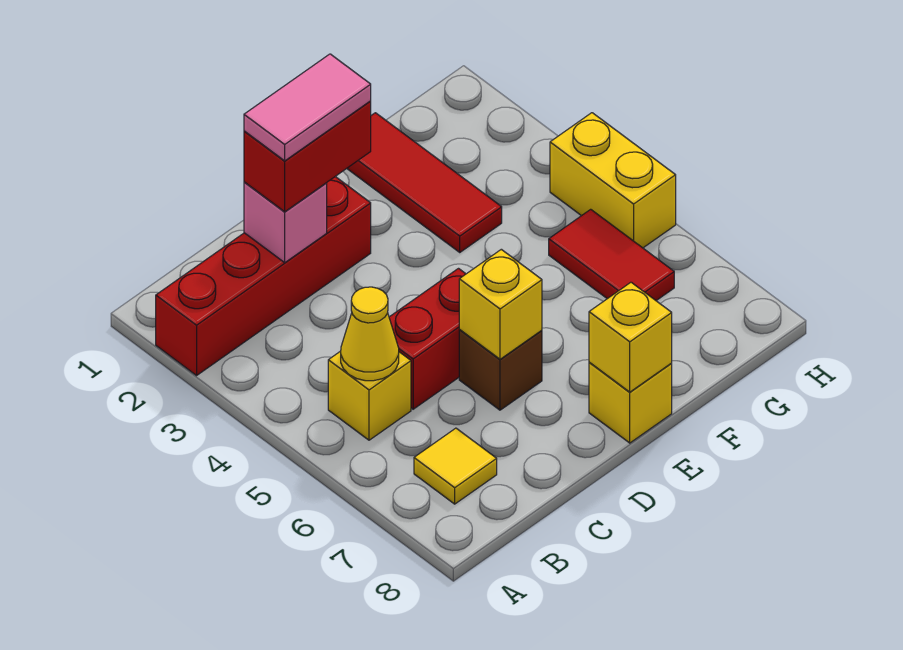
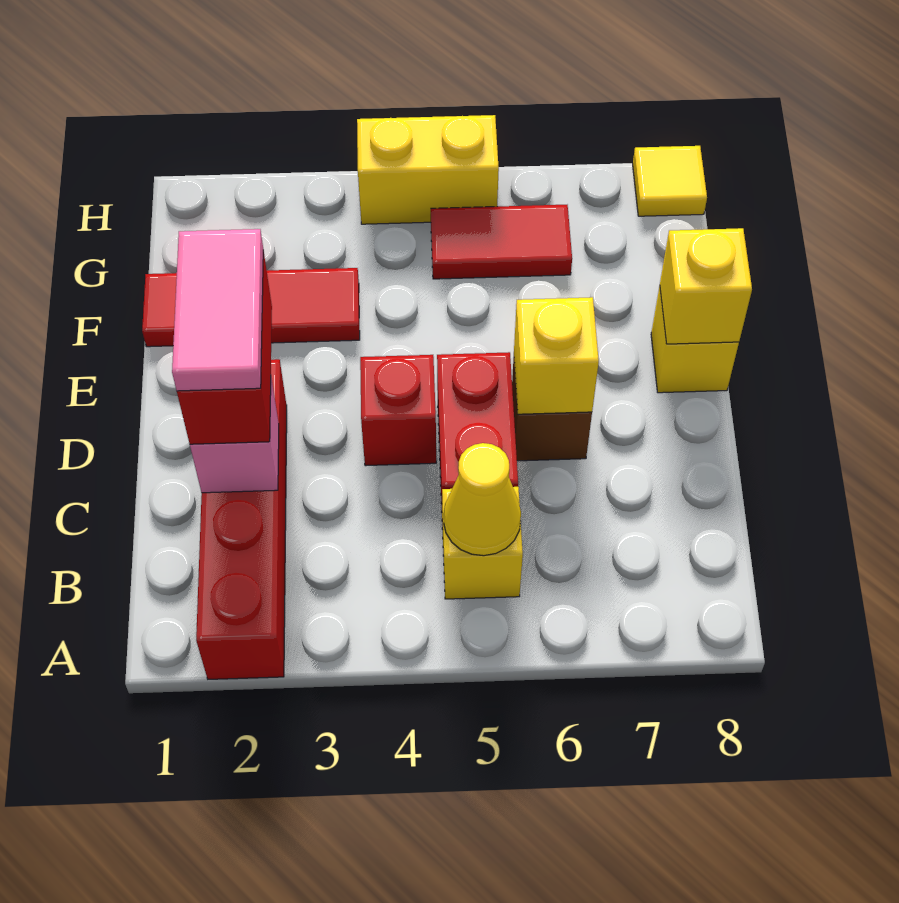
yellow 1x1 tile [414,428,497,504] -> yellow 1x1 tile moved to [633,146,707,216]
none -> red 1x1 brick [360,355,436,466]

